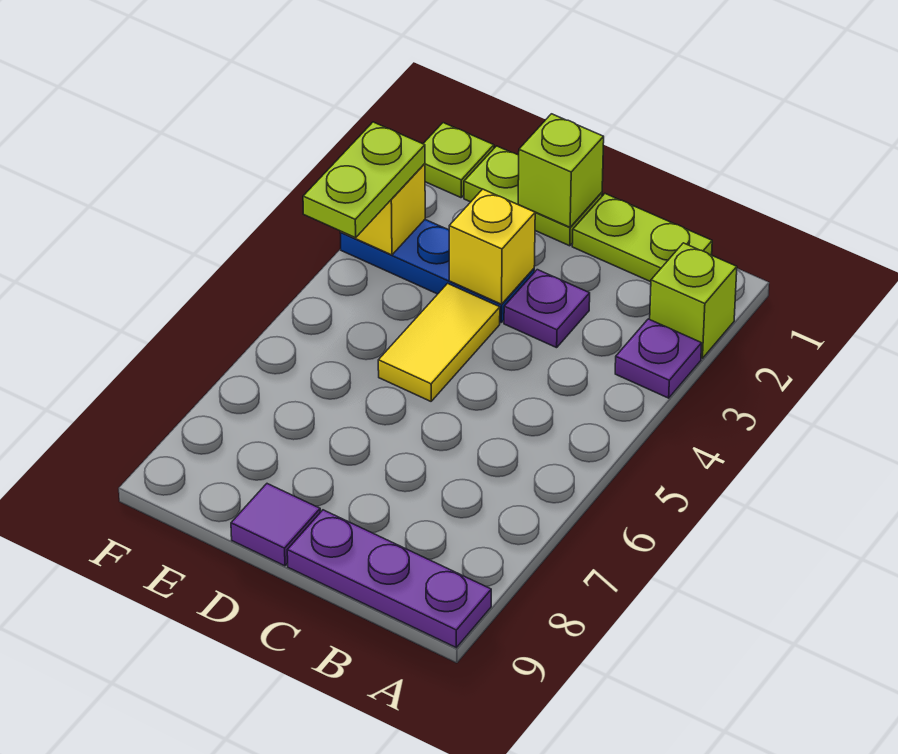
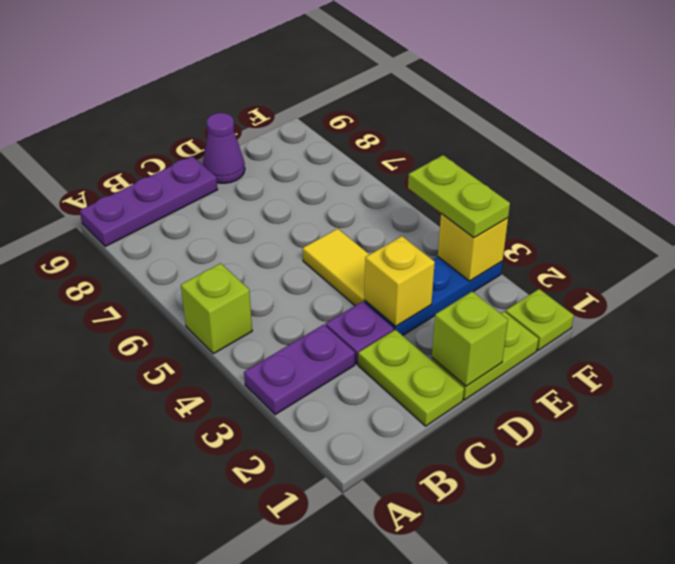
lime 1x1 brick [650,243,737,358] -> lime 1x1 brick moved to [181,263,252,354]
purple 1x1 plate [615,319,702,398] -> purple 1x2 plate [244,325,355,415]
lime 1x2 plate [572,194,712,282] -> lime 1x2 plate turned to [358,330,464,426]
purple 1x1 tile [231,484,320,566] -> purple 1x1 cone [203,113,245,183]

